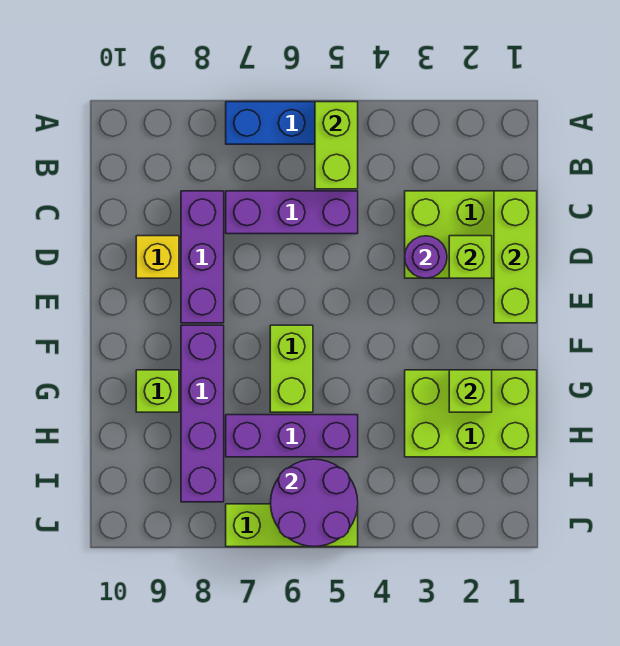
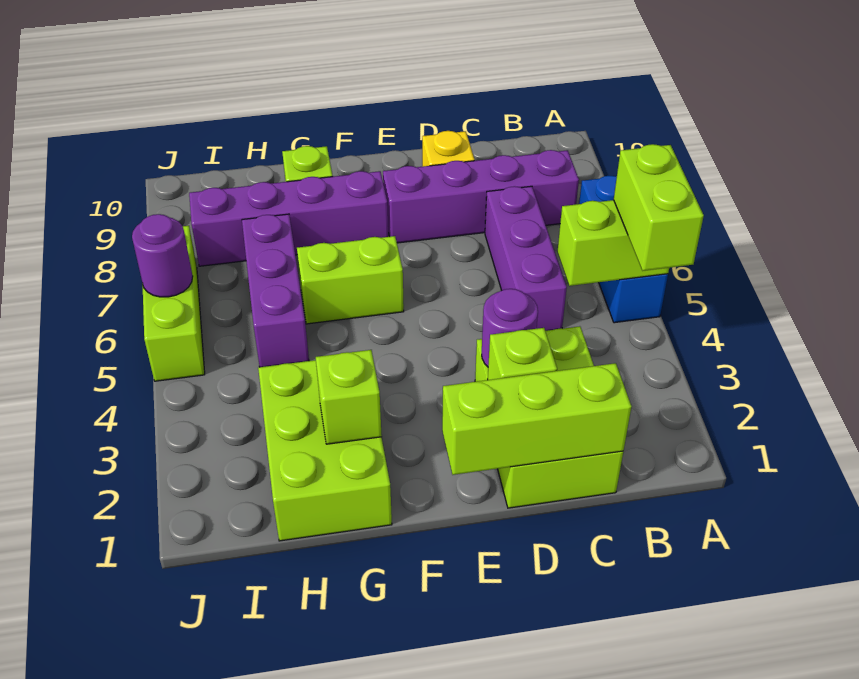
none -> lime 1x2 brick [614,144,704,271]
purple 1x3 brick [181,191,224,323] -> purple 1x4 brick [383,150,579,243]
purple 2x2 round brick [270,459,358,547] -> purple 1x1 round brick [132,214,193,297]

